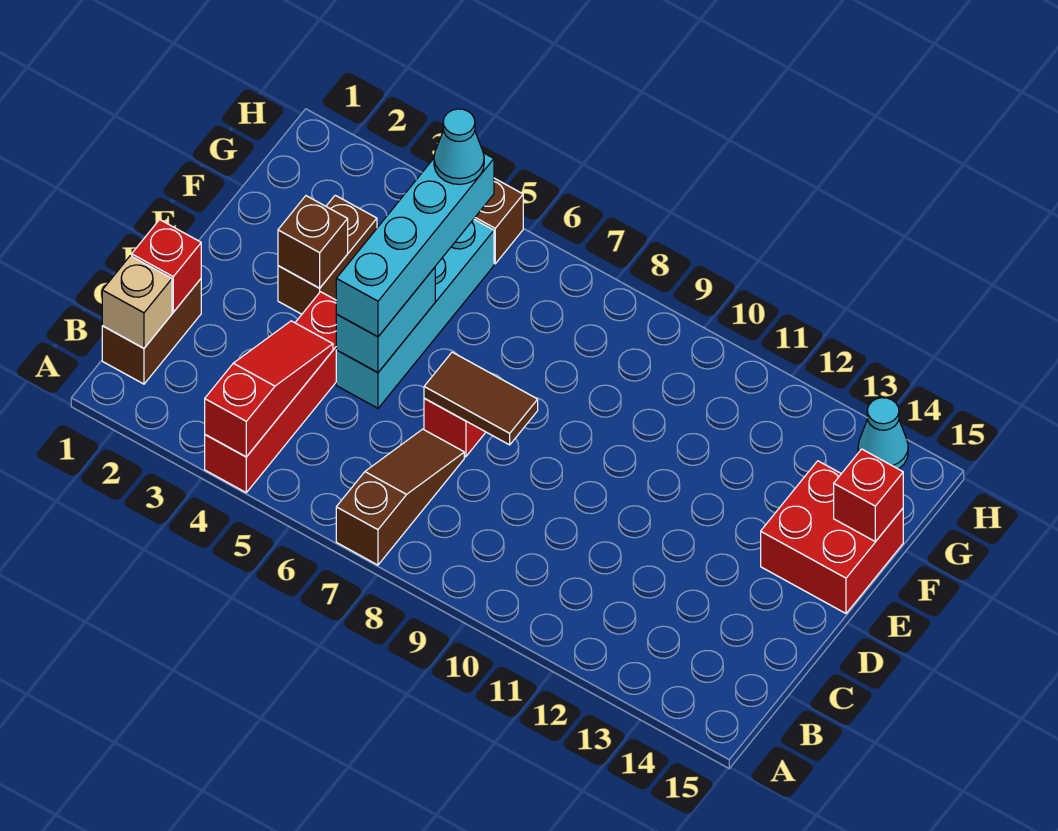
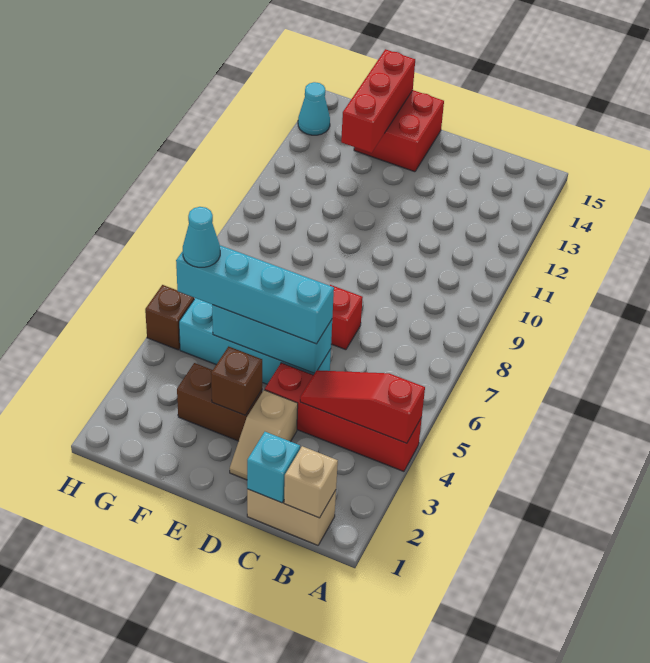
brown 1x3 slope [336,429,464,565] -> none
brown 1x2 brick [102,279,201,384] -> tan 1x2 brick [247,489,336,545]
red 1x1 brick [132,220,201,312] -> cyan 1x1 brick [247,432,300,503]
none -> tan 1x2 slope [230,390,298,480]
cyan 1x2 brick [336,267,435,373] -> cyan 1x3 brick [212,305,332,373]
brown 1x2 tile [424,352,538,445] -> none
red 1x1 brick [834,449,903,542] -> red 1x3 brick [341,49,415,153]

